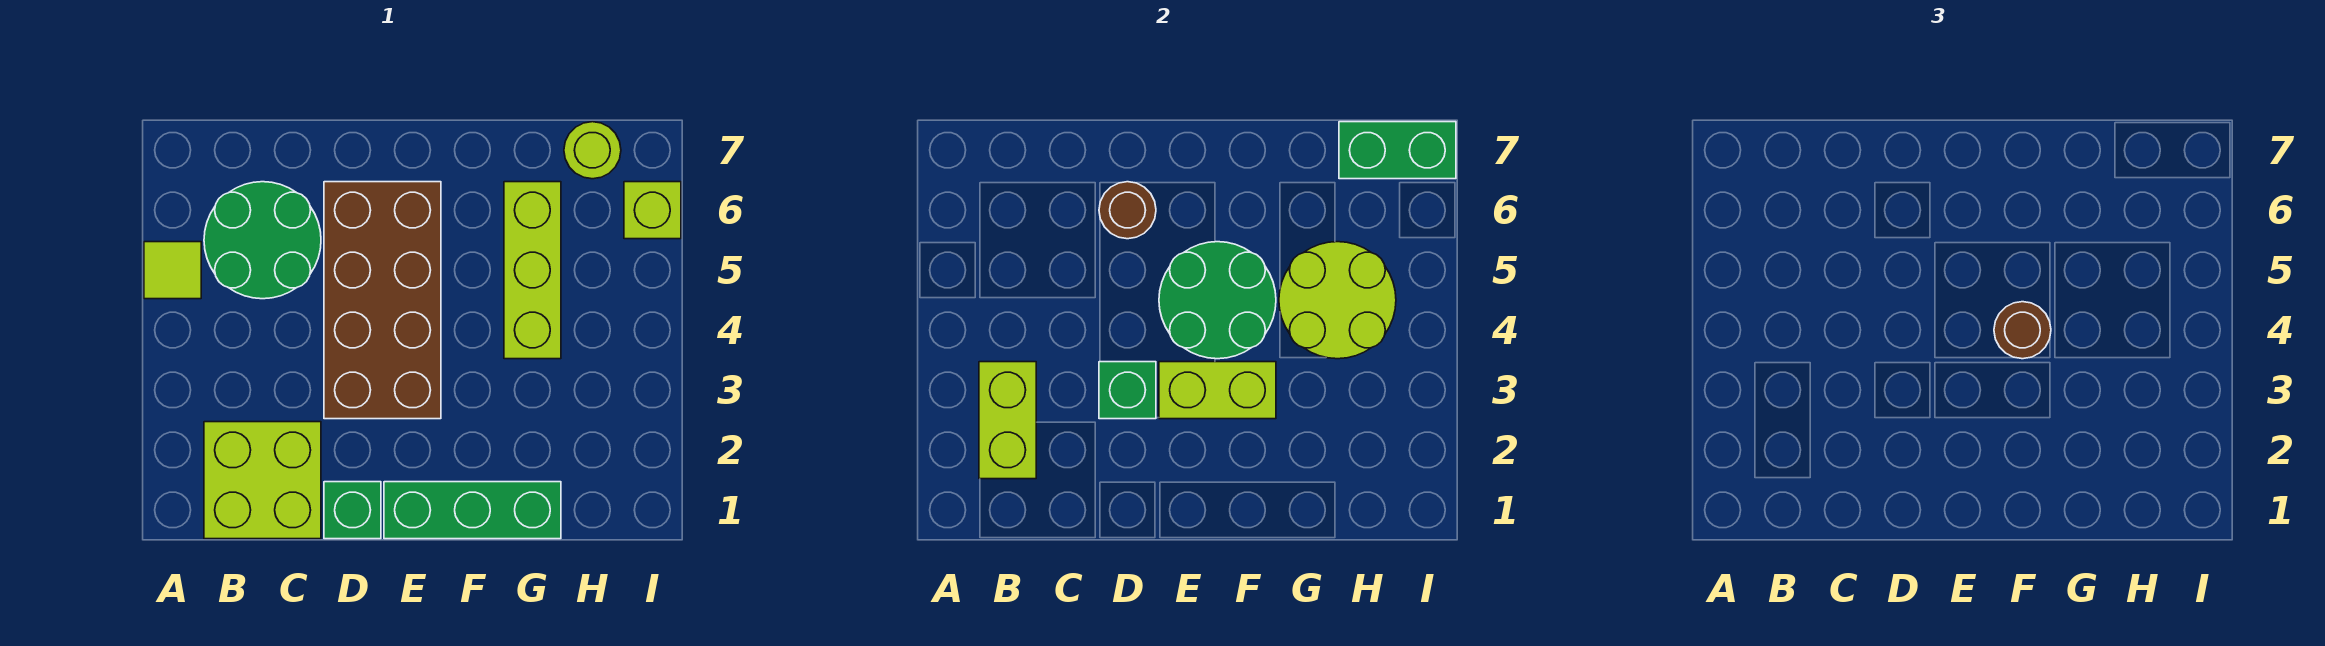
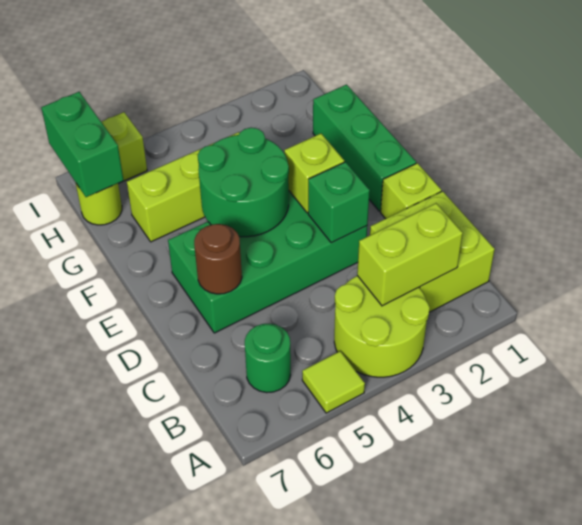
green 2x2 round brick [204,182,321,299] -> green 1x1 round brick [245,323,291,393]
green 1x1 brick [324,482,381,539] -> lime 1x1 brick [381,163,441,219]
brown 2x4 brick [324,182,441,419] -> green 2x4 brick [168,191,367,333]
lime 1x2 brick [1159,362,1276,419] -> lime 1x1 brick [284,134,344,213]
brown 1x1 round brick [1994,302,2051,359] -> none
lime 2x2 round brick [1279,242,1396,359] -> lime 2x2 round brick moved to [334,276,430,377]

